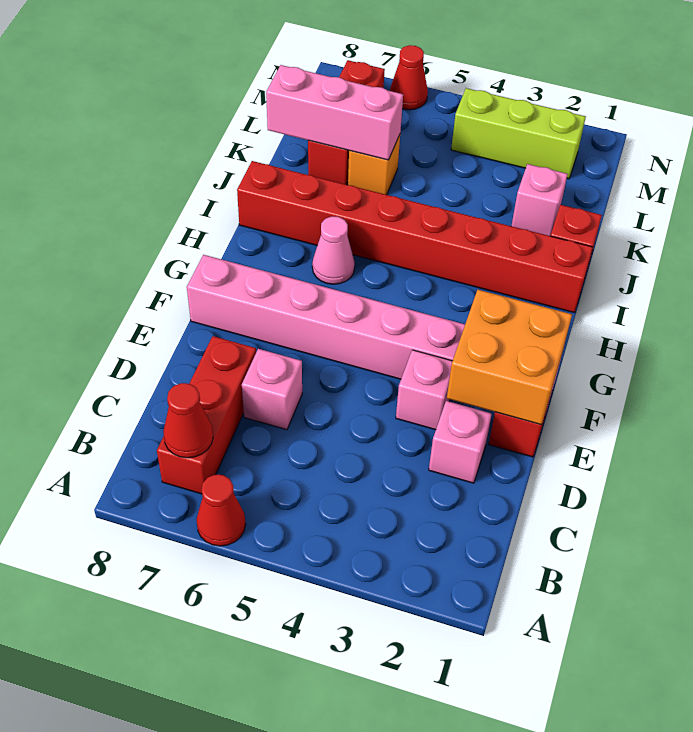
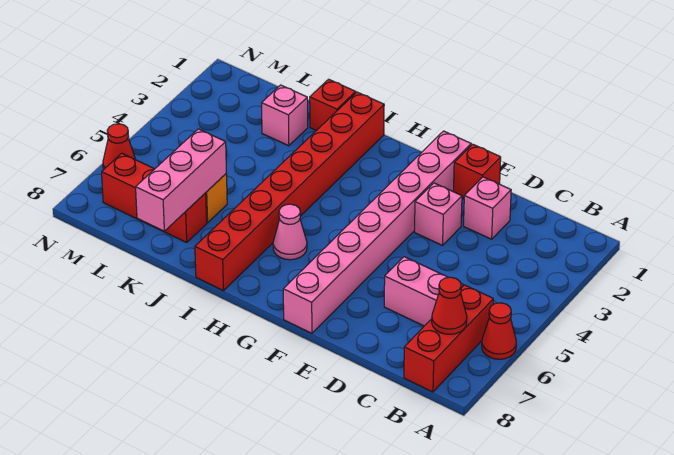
red 1x3 brick [157,336,256,494] -> red 1x3 brick turned to [404,285,493,392]
pink 1x1 brick [242,349,302,430] -> pink 1x2 brick [384,257,463,326]
orange 2x2 brick [447,290,572,425] -> none
lime 1x3 brick [451,88,586,179] -> none

